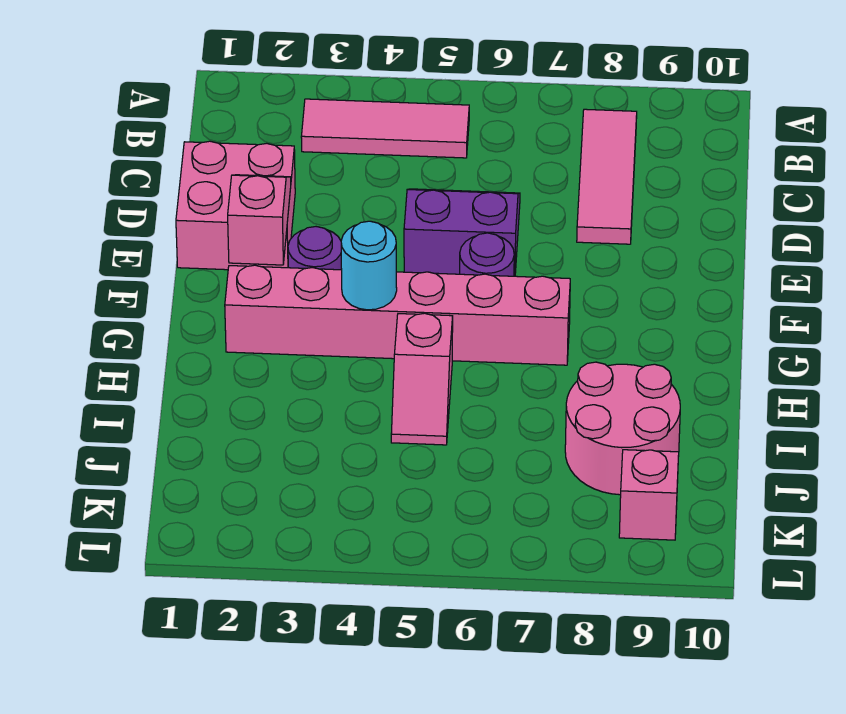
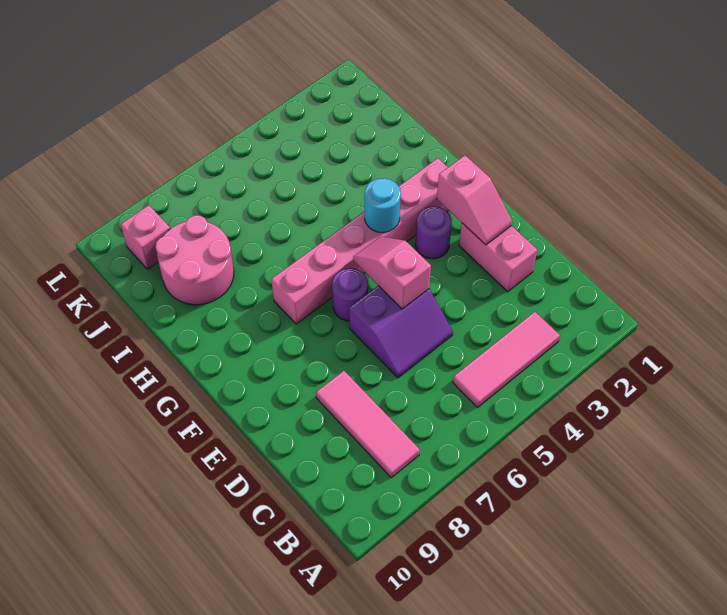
pink 2x2 brick [176,141,295,270] -> pink 1x2 brick [459,223,537,292]
pink 1x2 slope [391,313,453,445] -> pink 1x2 slope moved to [353,237,431,309]

